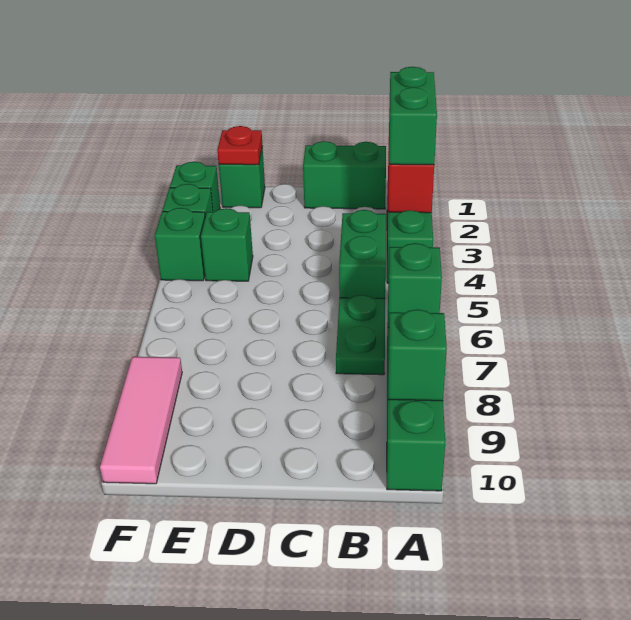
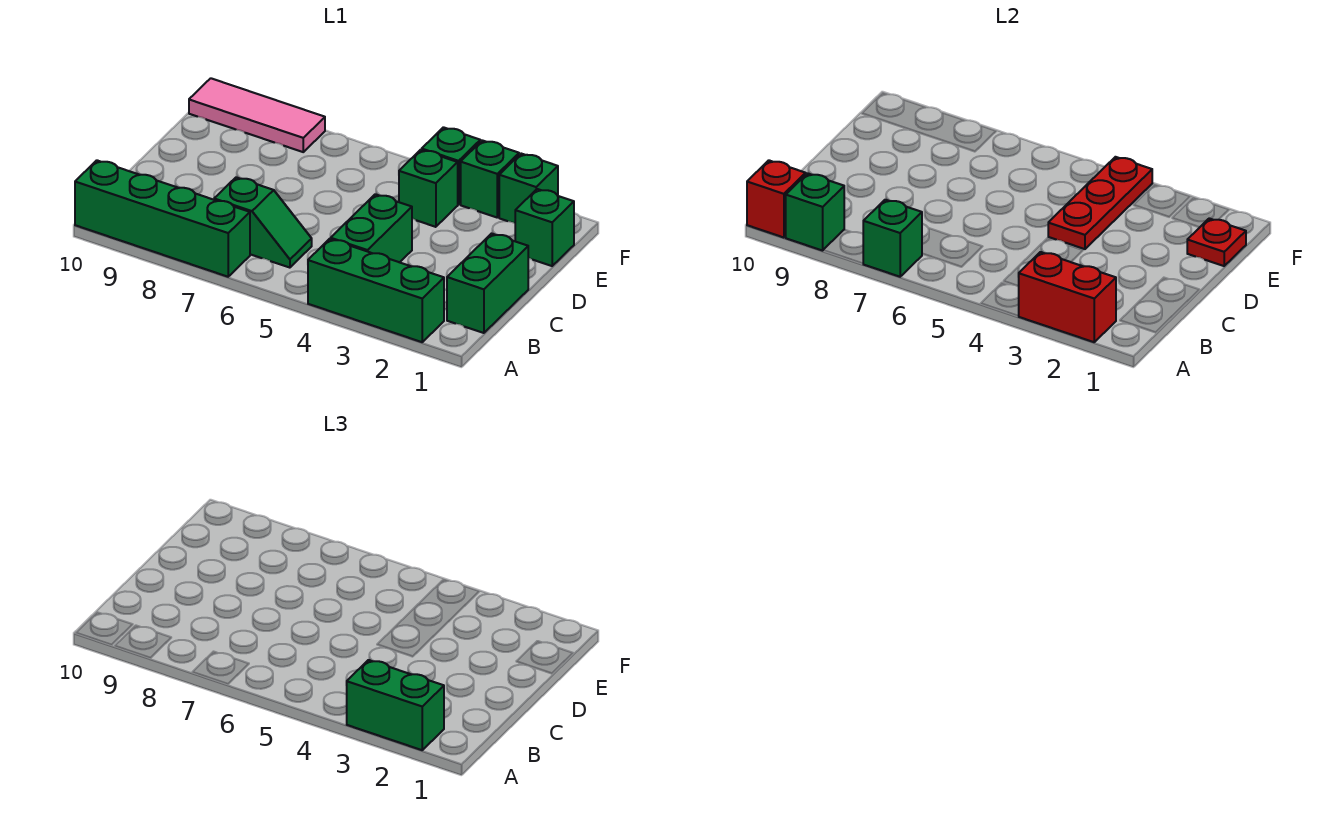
none -> red 1x1 brick [747,160,806,238]
green 1x2 brick [339,210,386,298] -> green 1x2 brick turned to [331,194,412,262]
green 1x2 plate [336,295,385,375] -> green 1x2 slope [214,177,312,268]
none -> red 1x3 plate [1048,157,1152,249]

